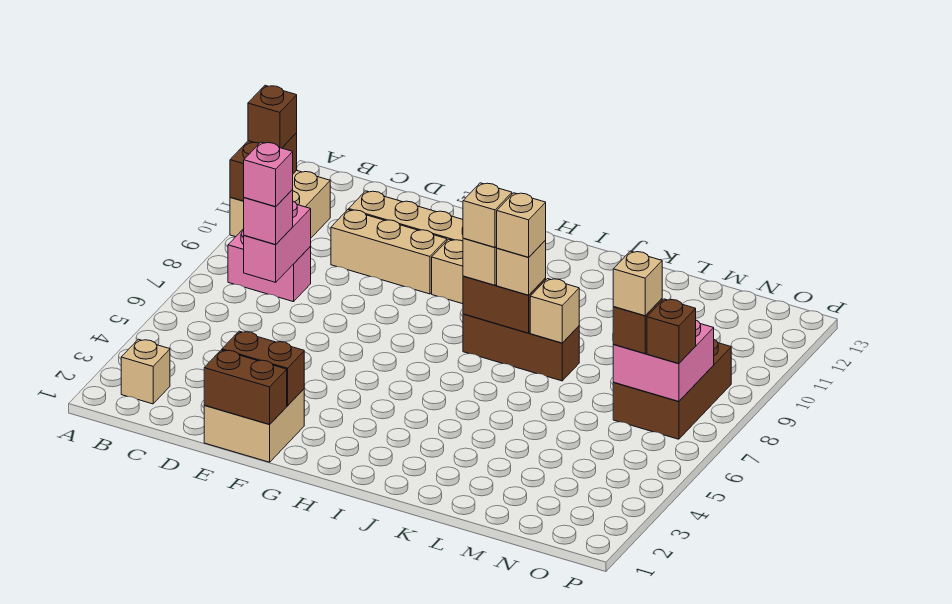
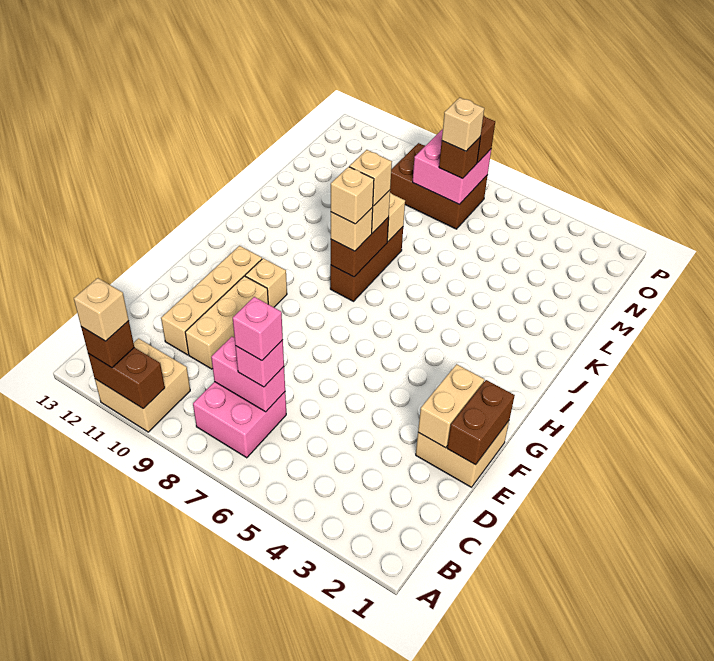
tan 1x1 brick [121,339,170,404] -> tan 1x1 brick moved to [74,278,129,341]
pink 1x2 brick [228,229,311,302] -> pink 2x2 brick [193,382,286,458]
brown 1x2 brick [222,331,304,406] -> tan 1x2 brick [418,364,484,448]

